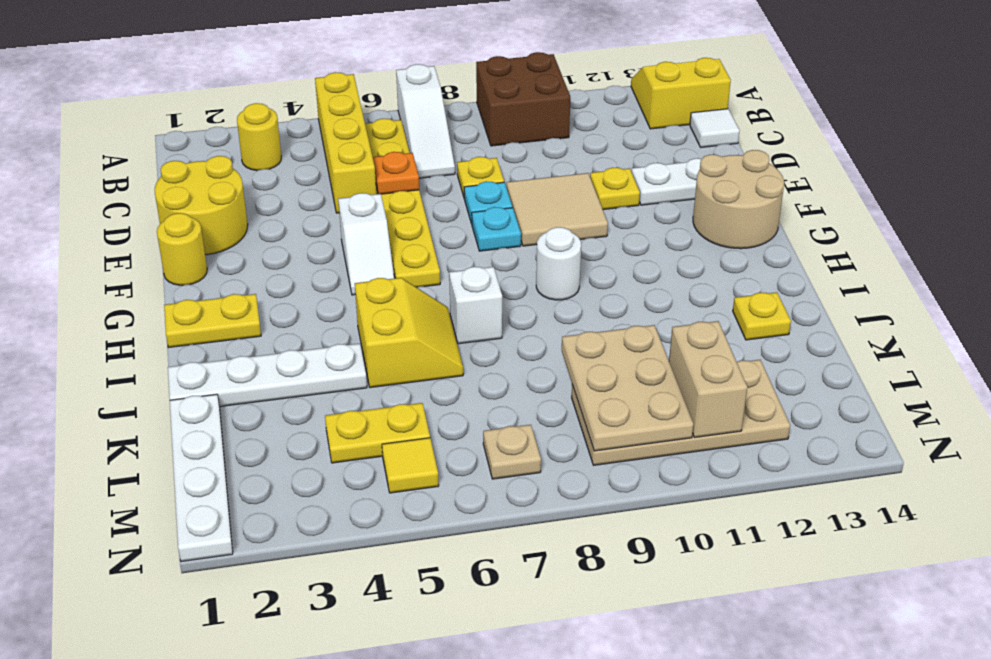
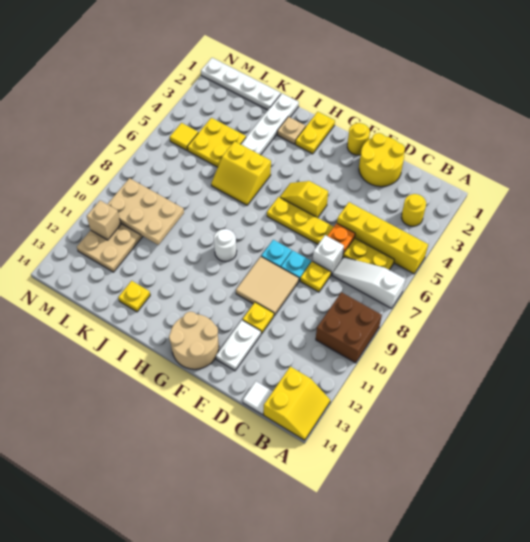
white 1x2 slope [338,193,394,295] -> yellow 1x2 slope [280,181,328,218]
white 1x1 brick [449,267,502,344] -> white 1x1 brick moved to [313,235,344,275]
yellow 1x2 plate [325,403,430,463] -> yellow 2x2 plate [187,118,246,167]
tan 1x2 brick [669,321,747,438] -> tan 1x1 brick [87,200,121,240]
tan 1x1 plate [483,425,541,479] -> tan 1x1 plate moved to [277,117,306,144]

